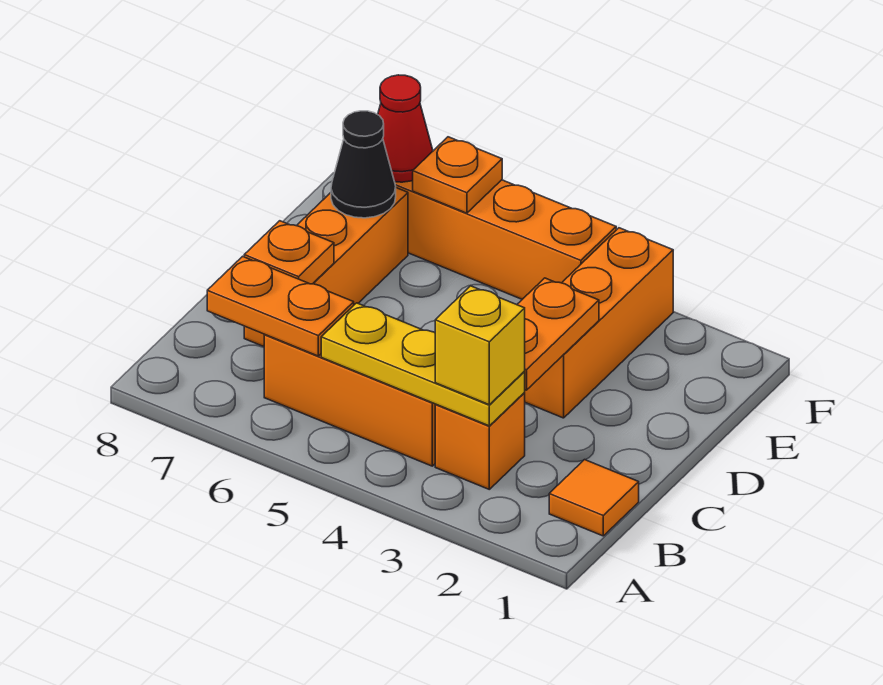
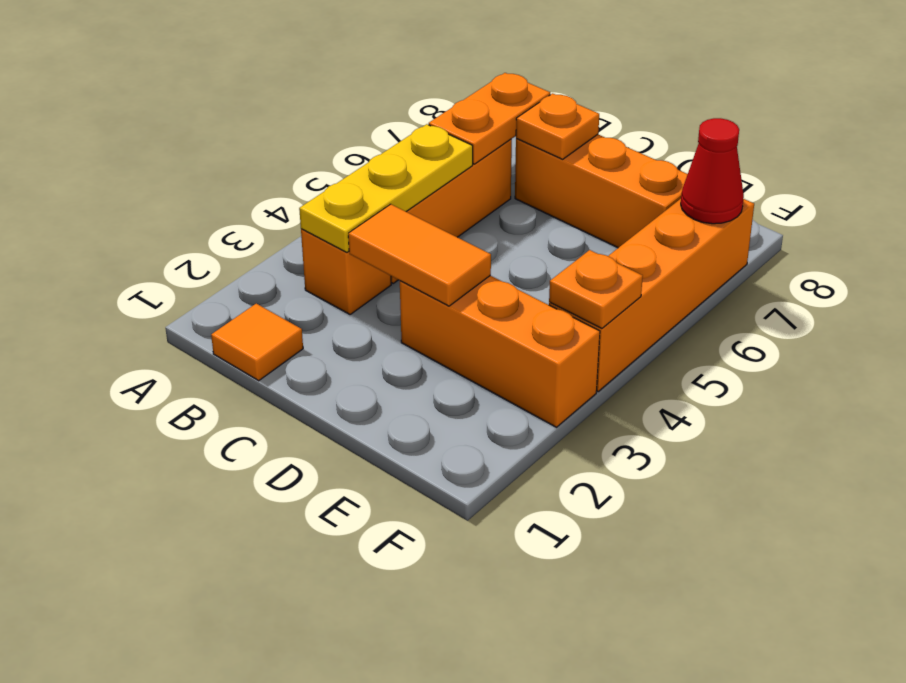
yellow 1x1 brick [435,286,525,405] -> none
orange 1x2 plate [517,278,599,390] -> orange 1x2 tile [348,204,491,306]
black 1x1 cone [331,111,396,218] -> none
orange 1x1 plate [413,137,502,213] -> orange 1x1 plate moved to [549,250,643,328]

